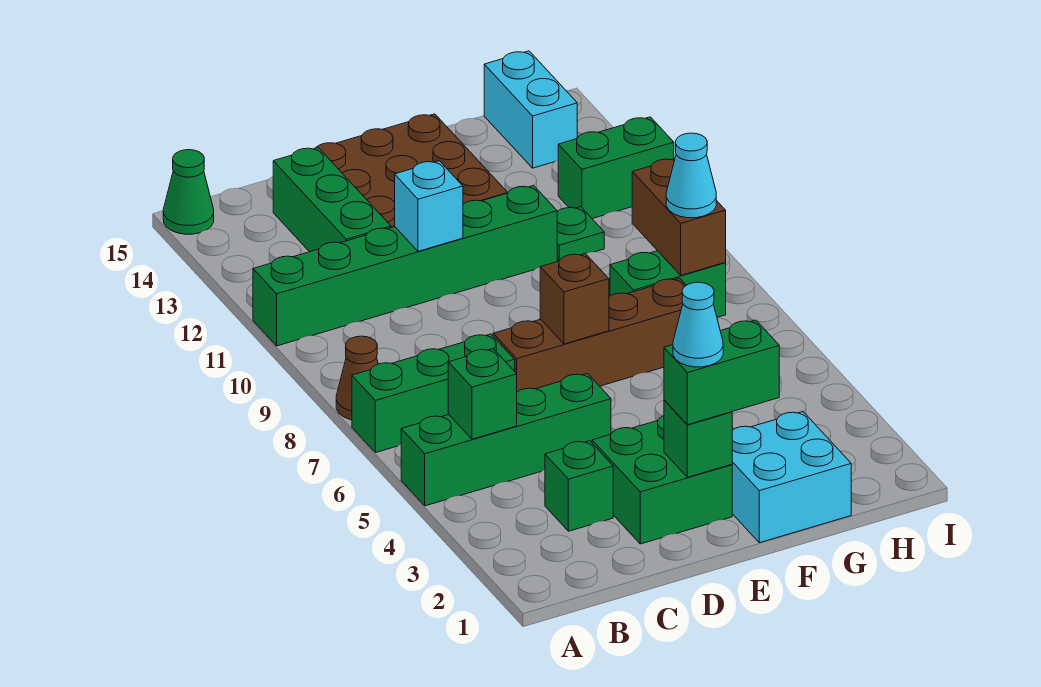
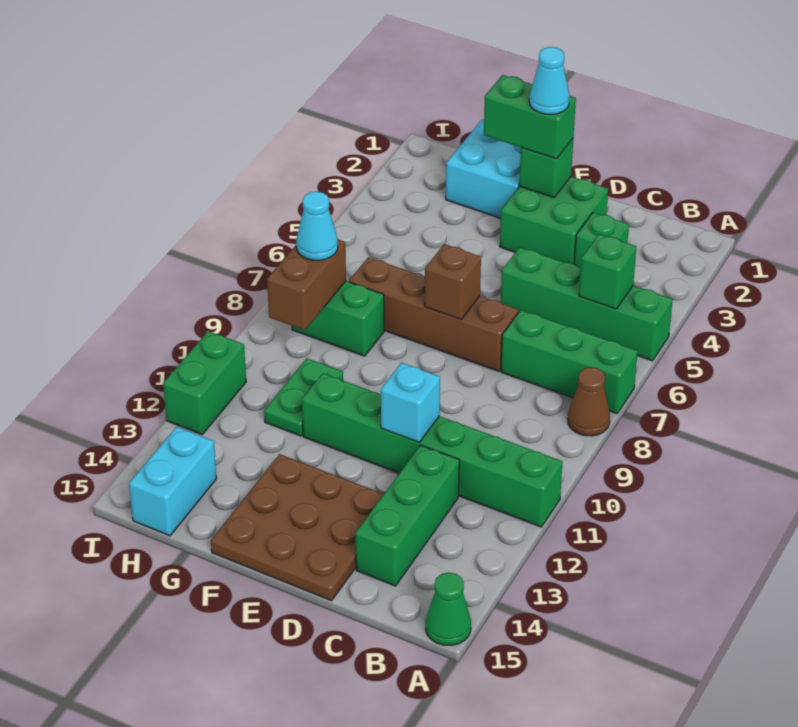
green 1x1 plate [557,207,604,261] -> green 1x2 plate [264,359,343,436]
green 1x2 brick [558,117,674,219] -> green 1x2 brick turned to [163,331,246,434]

